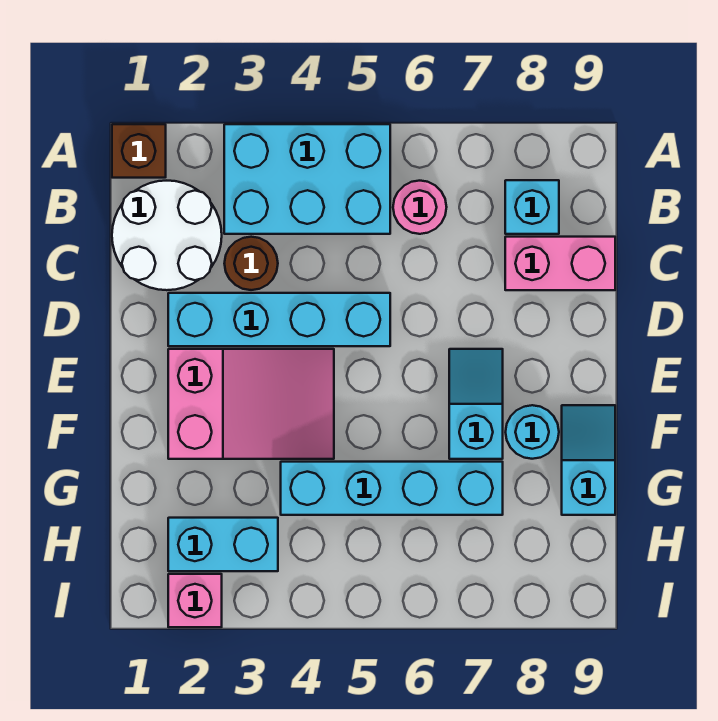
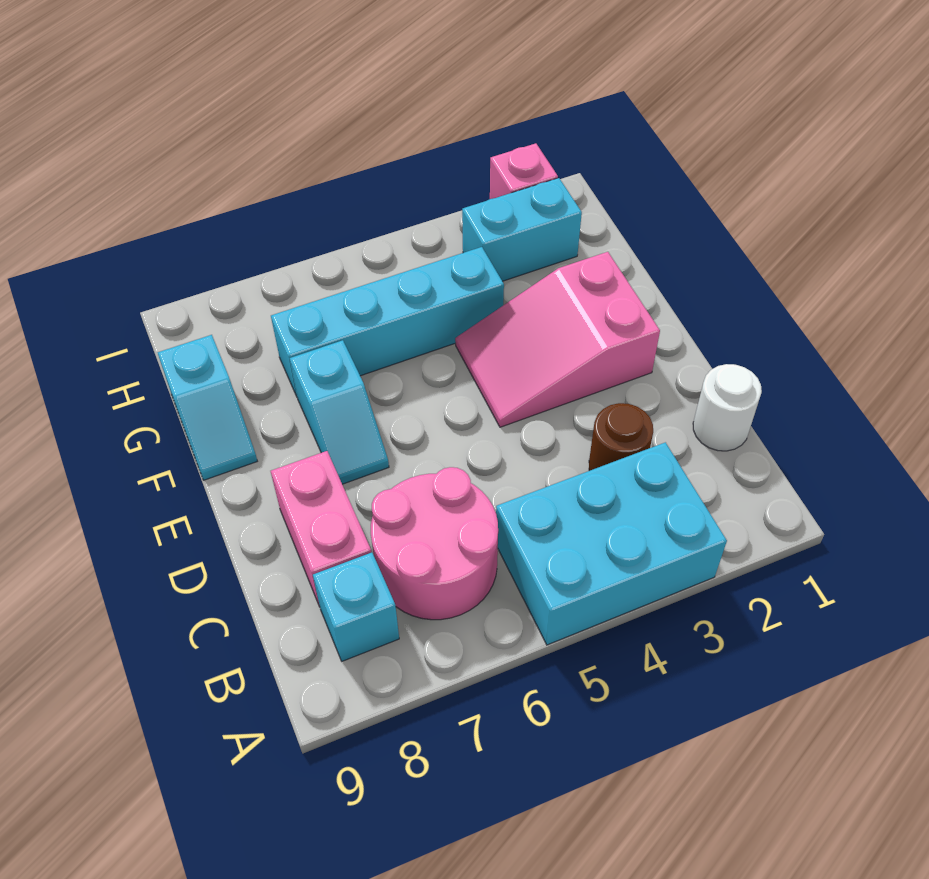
brown 1x1 brick [112,124,166,178] -> none
white 2x2 round brick [112,181,222,290] -> white 1x1 round brick [693,364,762,451]
pink 1x1 round brick [393,181,447,234] -> pink 2x2 round brick [371,467,498,620]
pink 1x2 brick [505,237,615,290] -> pink 1x2 brick turned to [271,451,371,607]
cyan 1x4 brick [168,293,390,346] -> none
cyan 1x1 round brick [506,405,559,459] -> none

